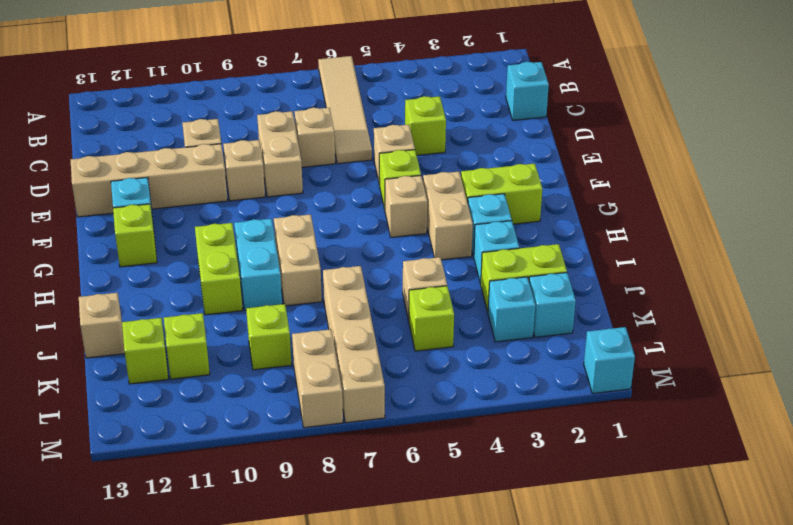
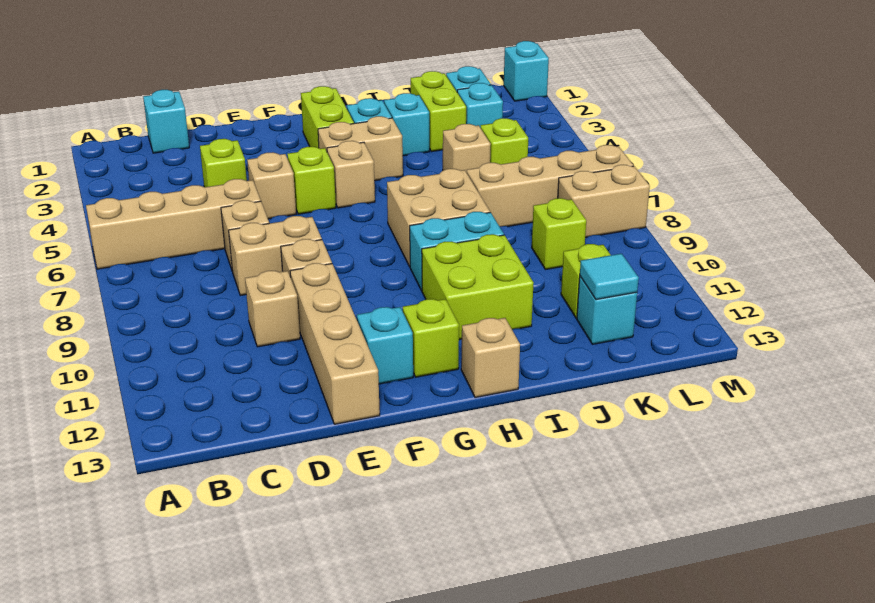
tan 1x4 tile [318,56,372,164] -> tan 1x4 brick [86,179,261,269]
tan 1x2 brick [274,214,322,306] -> tan 2x2 brick [387,169,490,267]
lime 1x2 brick [195,223,243,315] -> lime 2x2 brick [422,234,534,339]
tan 1x1 brick [79,293,125,358] -> tan 1x1 brick moved to [461,318,520,398]
lime 1x1 brick [122,318,168,384] -> cyan 1x1 brick [577,277,637,344]
none -> cyan 1x1 tile [580,254,639,300]

